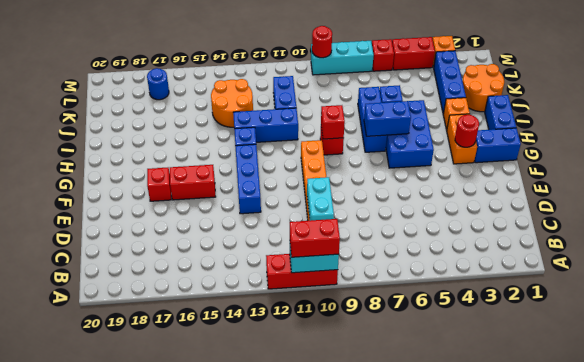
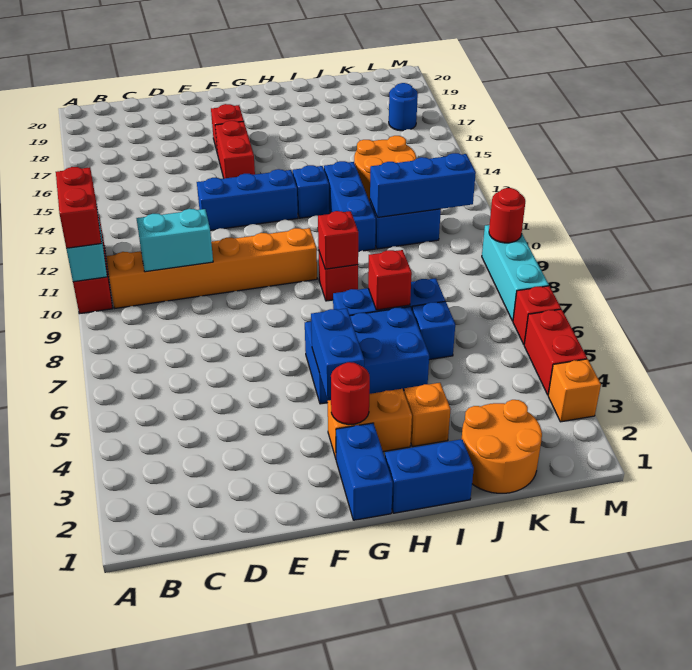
blue 1x2 brick [364,101,411,136] -> blue 1x2 brick moved to [311,308,364,399]
none -> red 1x1 brick [368,250,412,310]
blue 1x3 brick [434,51,466,114] -> blue 1x3 brick moved to [370,153,476,217]

